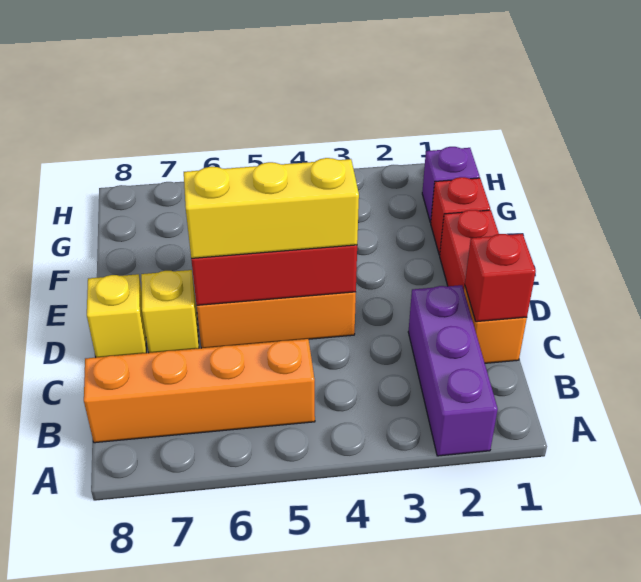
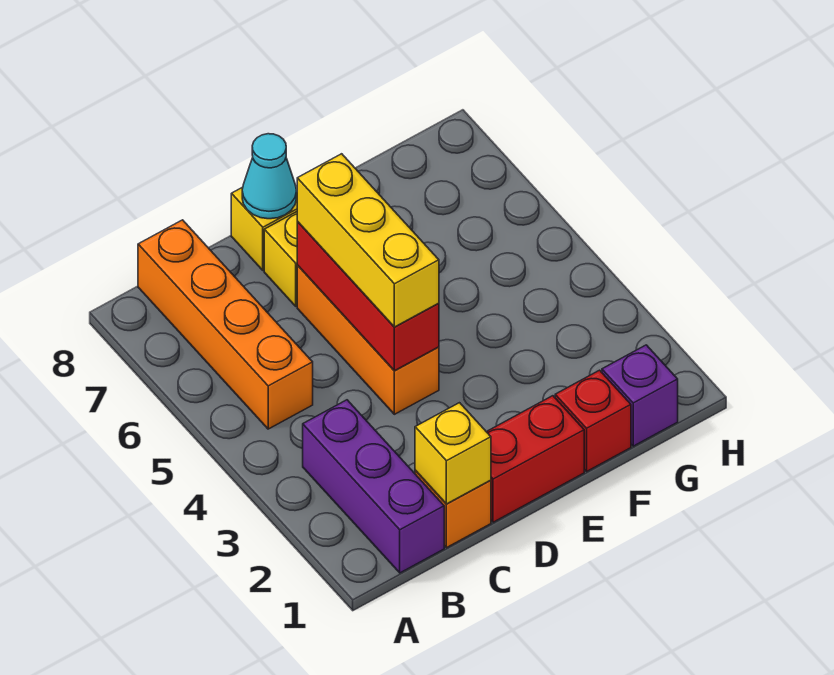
purple 1x3 brick [408,285,498,456] -> purple 1x3 brick turned to [303,400,444,573]
red 1x1 brick [465,234,536,322] -> yellow 1x1 brick [415,403,491,504]
none -> cyan 1x1 cone [242,134,297,219]

